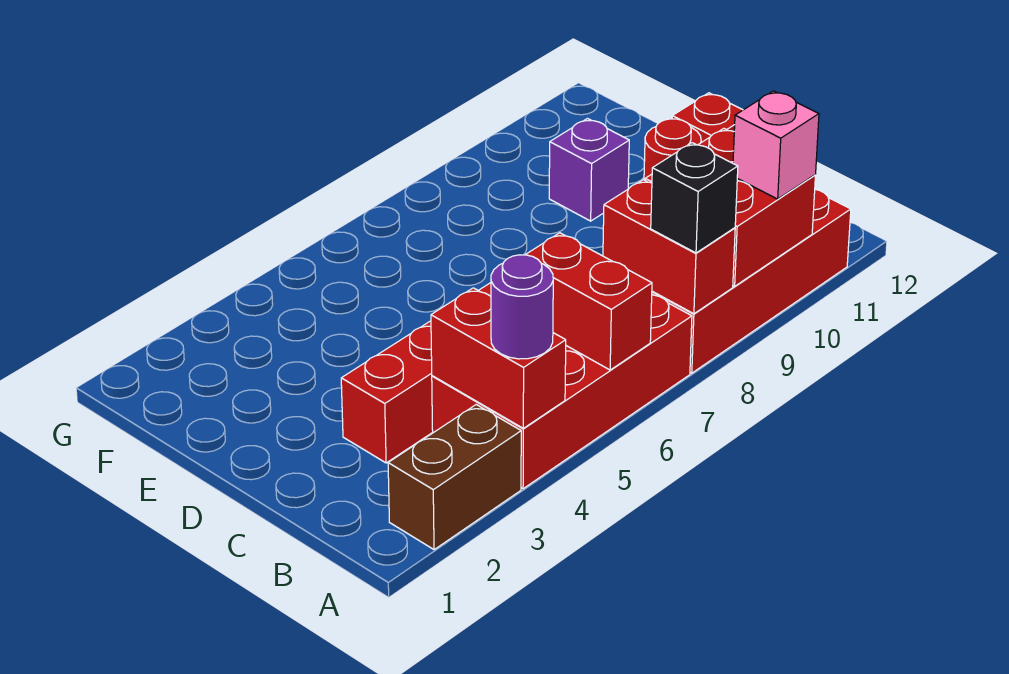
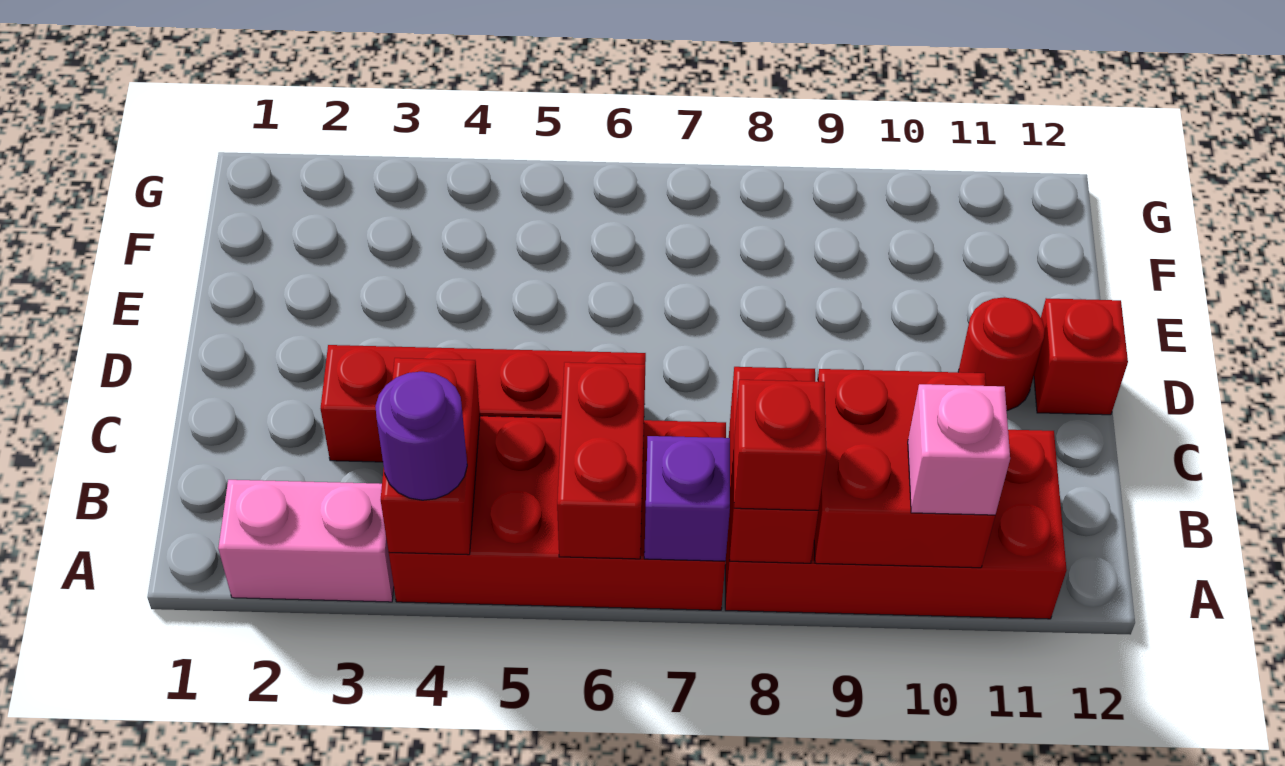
brown 1x2 brick [388,405,521,550] -> pink 1x2 brick [218,480,394,602]
black 1x1 brick [651,143,738,253] -> red 1x1 brick [734,380,826,510]
purple 1x1 brick [549,119,629,221] -> purple 1x1 brick moved to [644,436,730,561]

